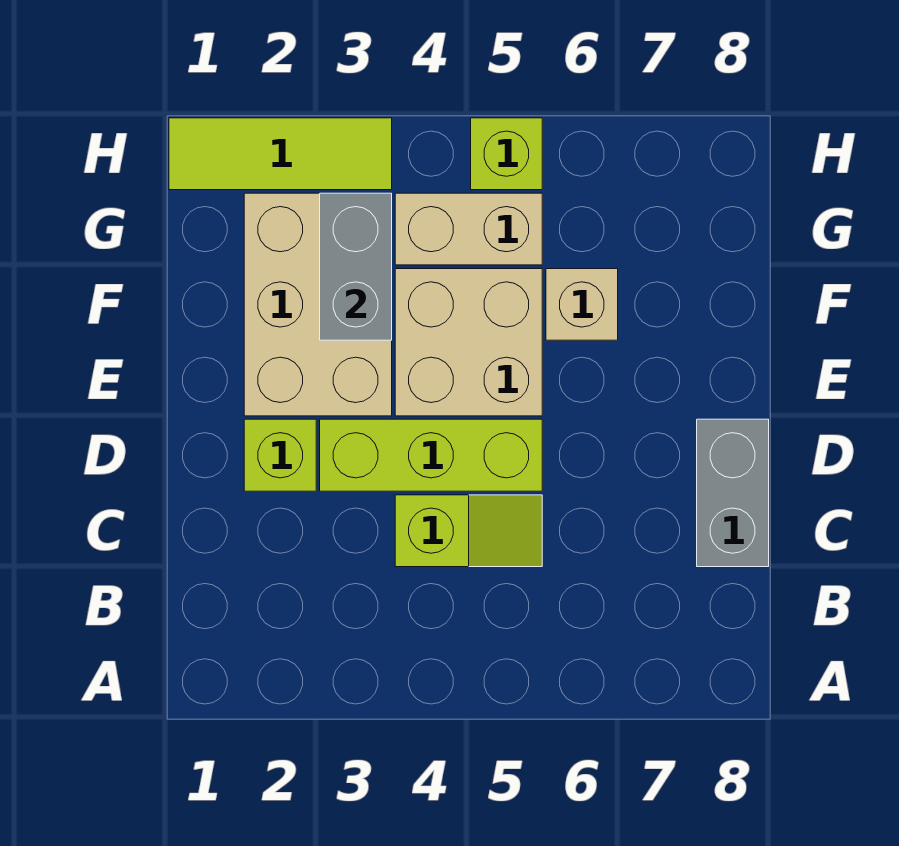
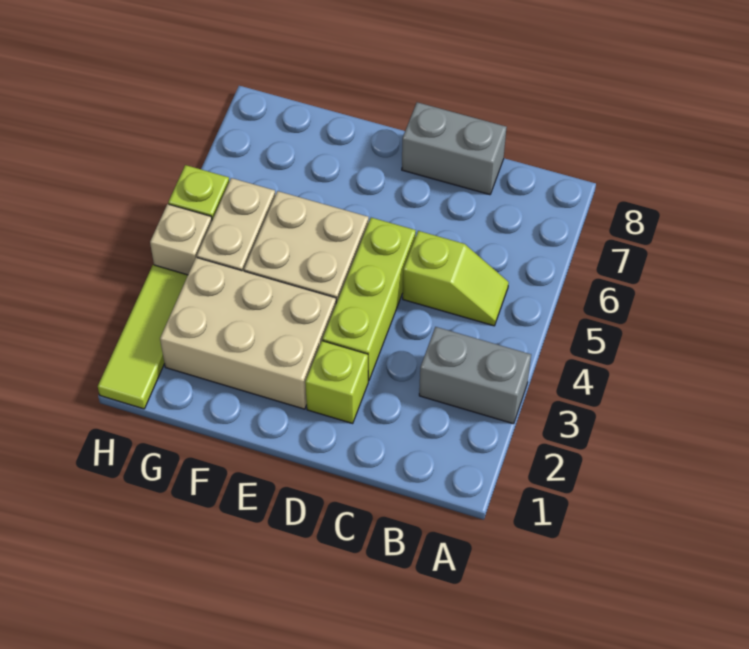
lime 1x2 slope [395,495,542,567] -> lime 1x2 slope turned to [403,231,509,326]
grey 1x2 brick [320,193,392,340] -> grey 1x2 brick moved to [419,327,531,424]
tan 1x1 brick [546,269,618,340] -> tan 1x1 brick moved to [150,204,212,275]

